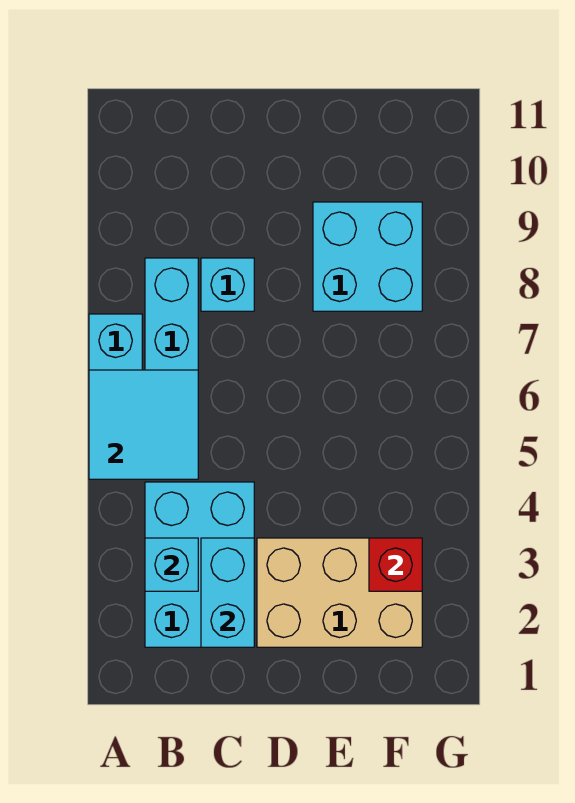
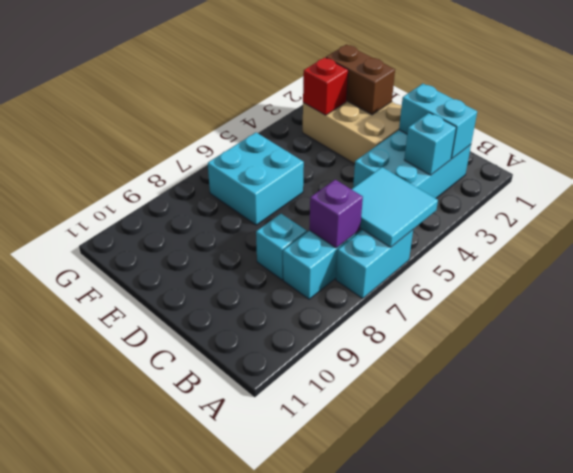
none -> purple 1x1 brick [309,180,363,248]
cyan 1x2 brick [201,538,254,647] -> cyan 1x2 brick turned to [399,84,477,159]
none -> brown 1x2 brick [326,45,395,115]
cyan 2x2 brick [313,202,422,311] -> cyan 2x2 brick moved to [208,133,304,225]

